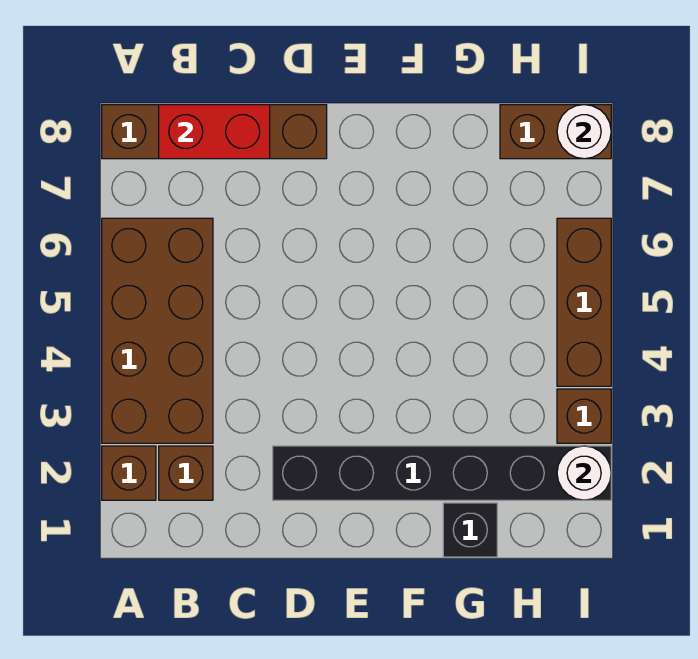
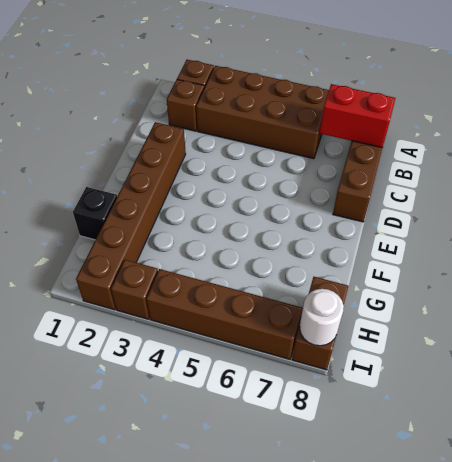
red 1x2 brick [159,105,270,159] -> red 1x2 brick turned to [320,84,395,148]
black 1x6 brick [273,446,611,500] -> brown 1x6 brick [76,122,186,310]
white 1x1 round brick [557,446,611,500] -> none
brown 1x3 brick [557,218,611,386] -> brown 1x4 brick [147,269,303,359]

